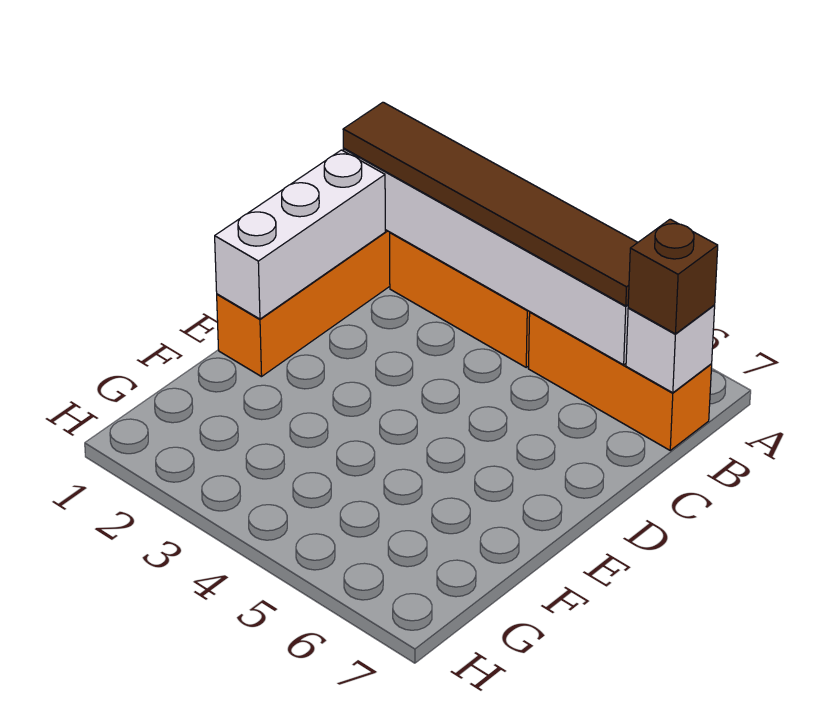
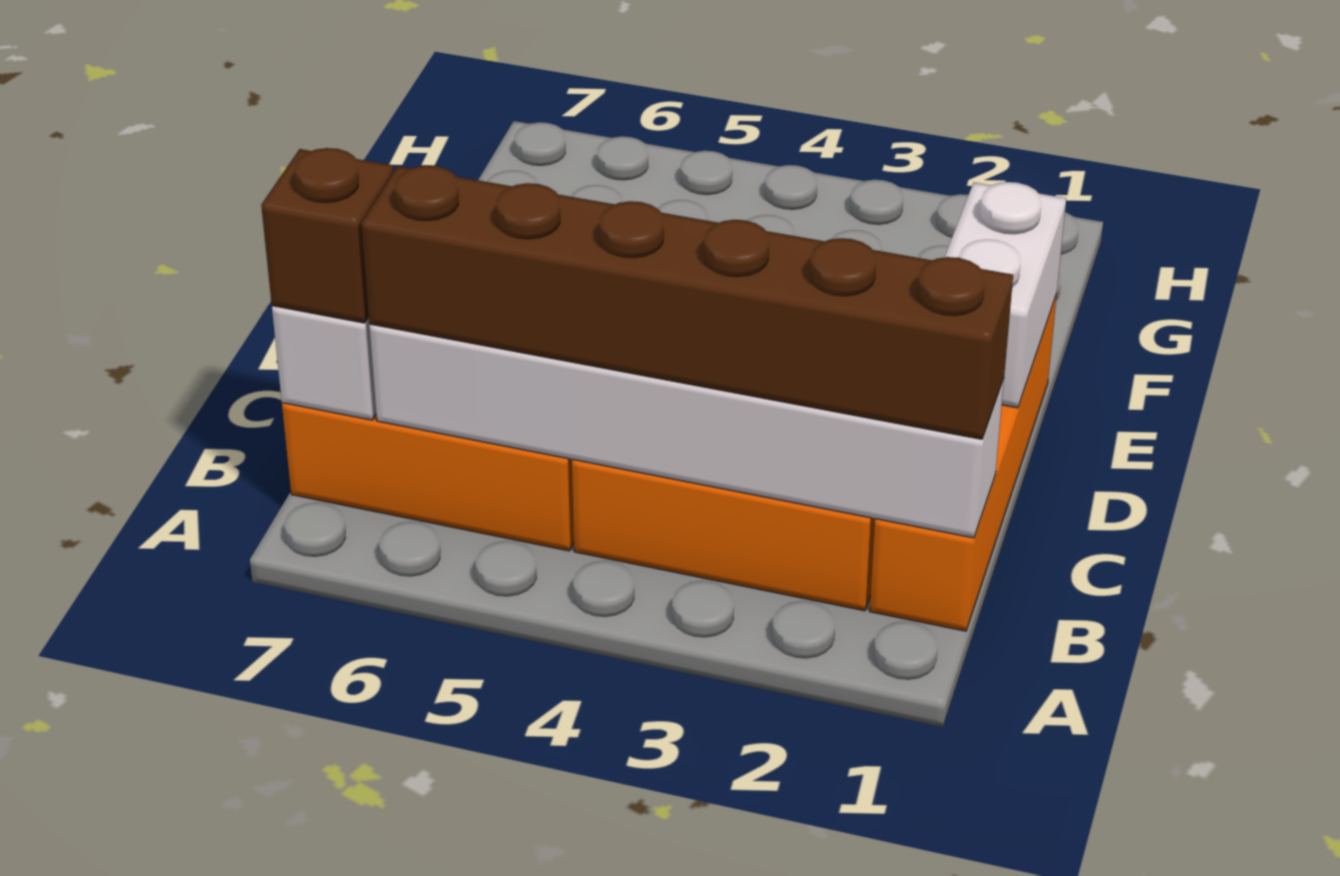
brown 1x6 tile [343,102,638,306] -> brown 1x6 brick [361,166,1013,439]
white 1x3 brick [215,150,385,319] -> white 1x2 brick [945,182,1066,408]

